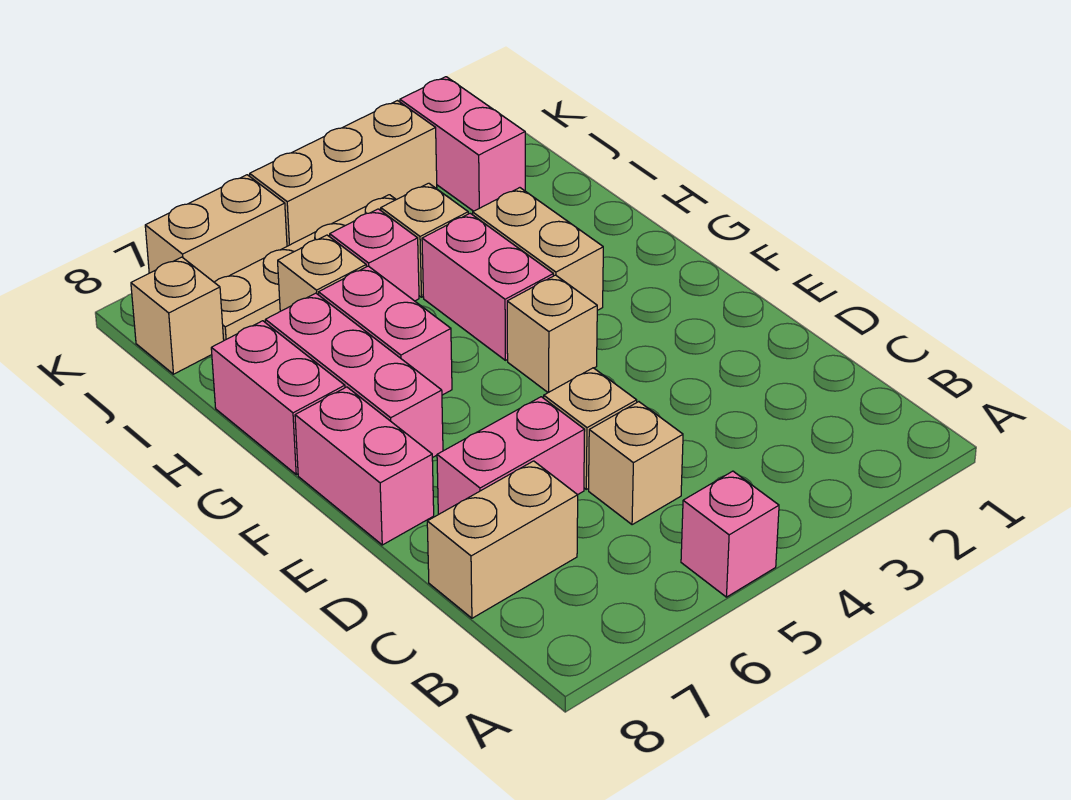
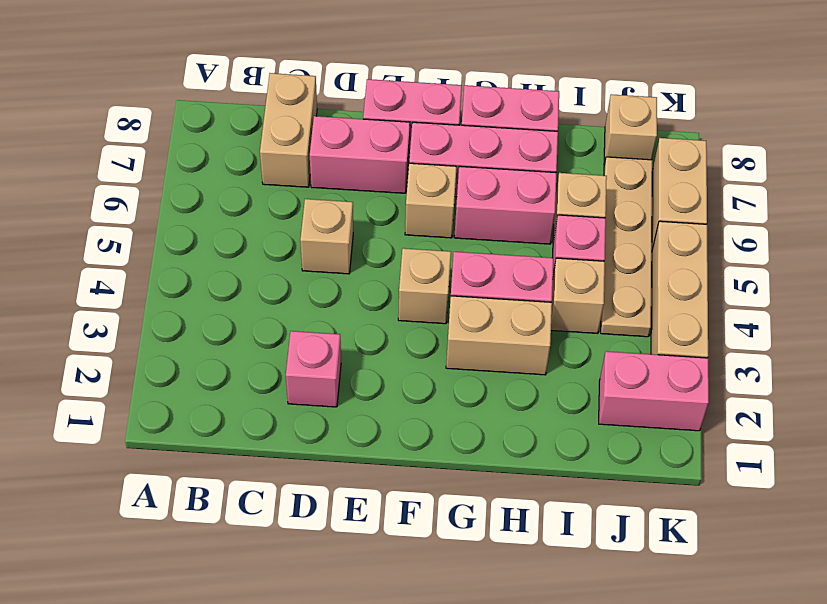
pink 1x1 brick [681,471,779,597] -> pink 1x1 brick moved to [286,331,341,407]
tan 1x1 brick [589,402,683,525] -> tan 1x1 brick moved to [405,163,456,238]
pink 1x2 brick [437,397,585,514] -> pink 1x2 brick turned to [310,116,410,193]

